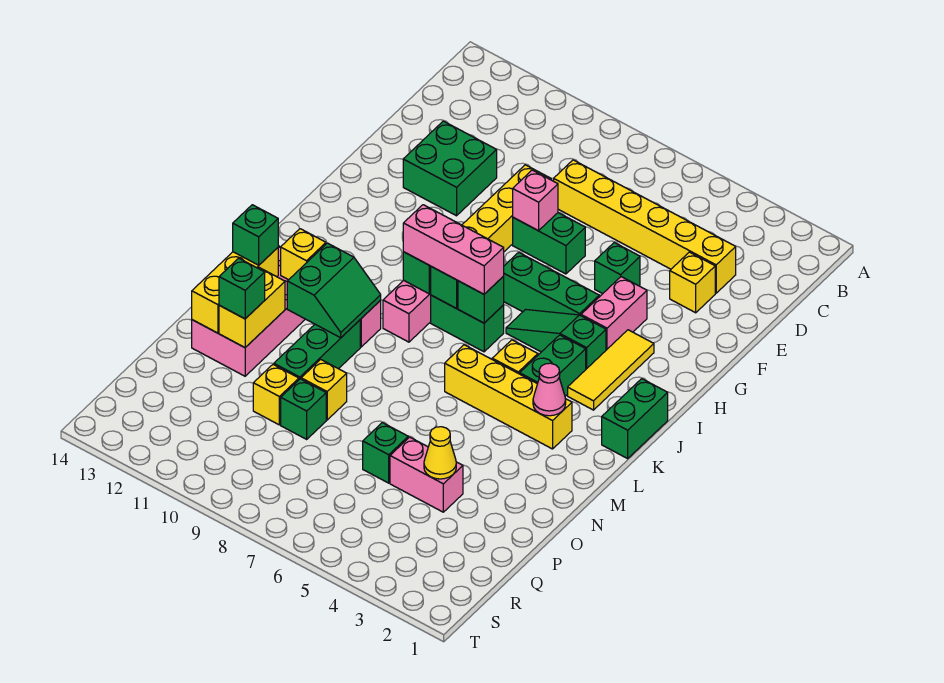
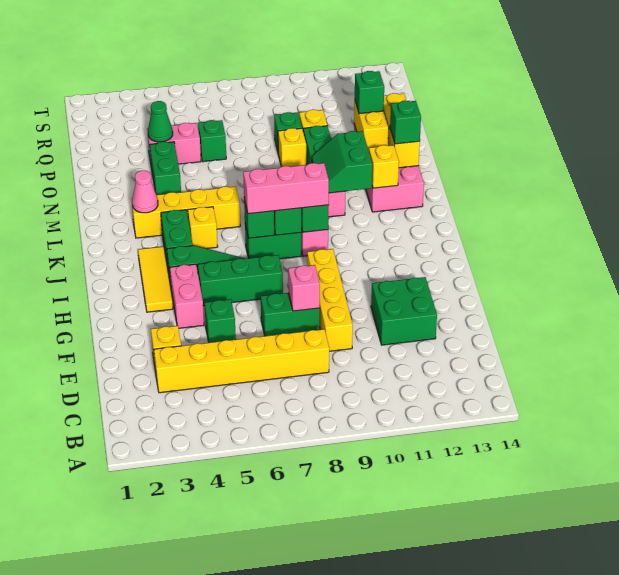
green 1x2 brick [602,379,668,459] -> green 1x2 brick moved to [150,142,181,195]
yellow 1x1 cone [424,427,456,479] -> green 1x1 cone [148,101,173,142]

